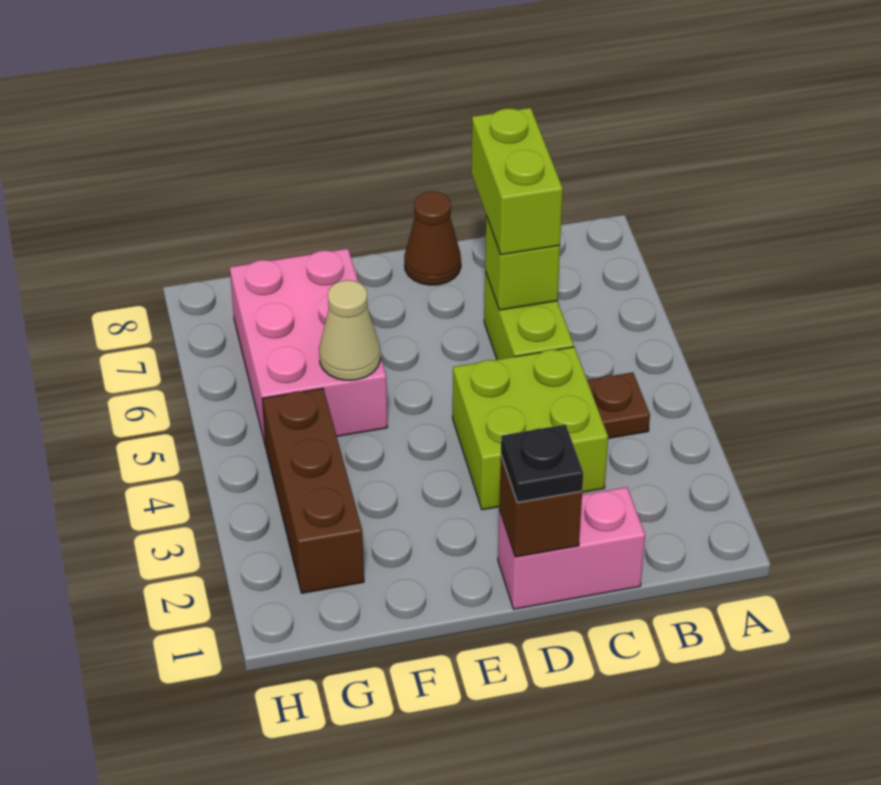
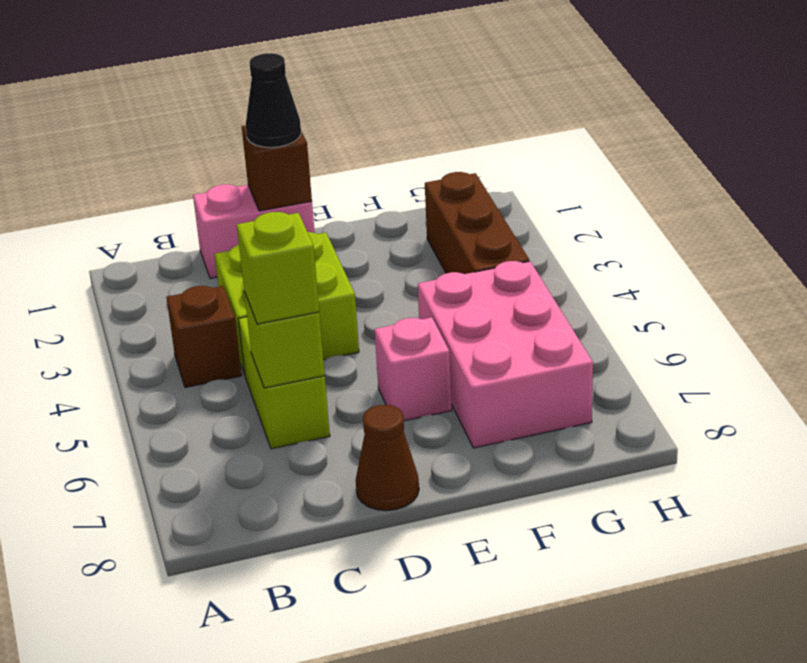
brown 1x1 plate [587,372,650,438] -> brown 1x1 brick [167,286,242,388]
lime 1x2 brick [471,108,563,255] -> lime 1x1 brick [237,212,319,324]
black 1x1 plate [501,424,583,502] -> black 1x1 cone [246,53,301,148]
none -> pink 1x1 brick [375,317,452,421]
tan 1x1 cone [319,280,380,380] -> none

